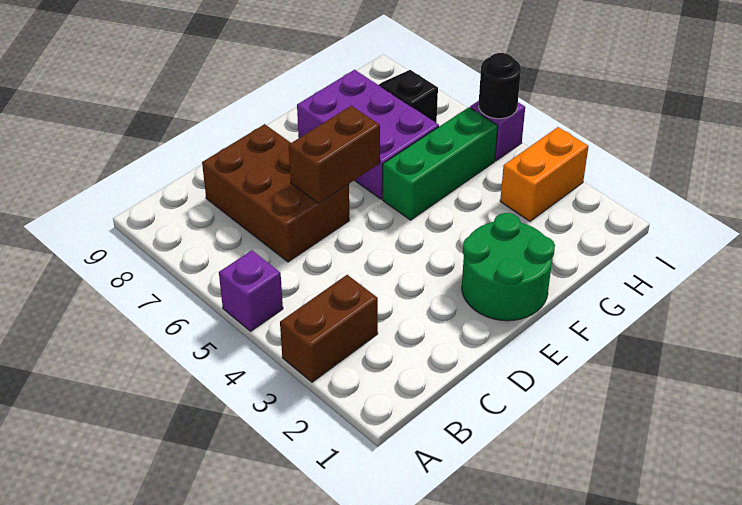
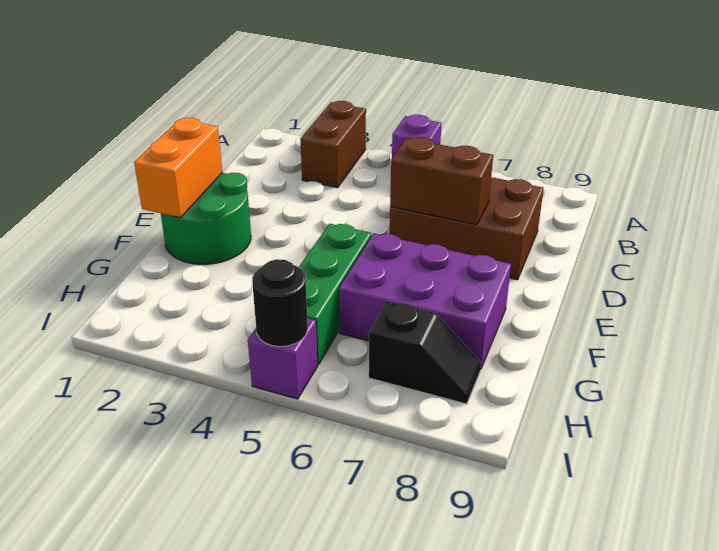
brown 1x2 brick [289,106,380,203] -> brown 1x2 brick turned to [390,137,493,225]
orange 1x2 brick [500,127,588,221] -> orange 1x2 brick moved to [134,118,222,218]

